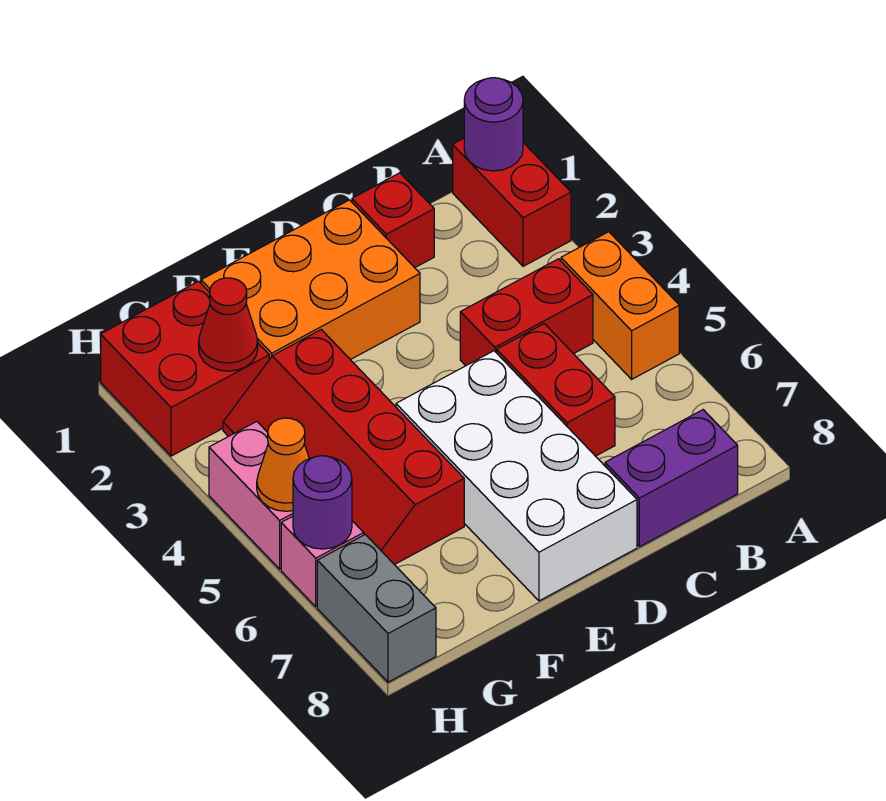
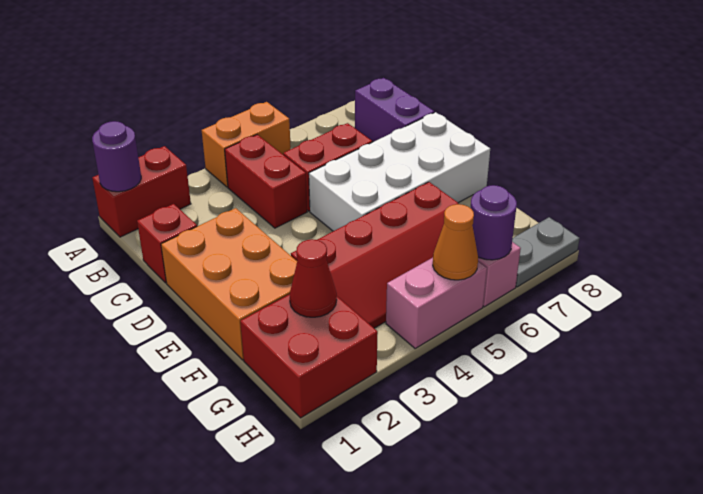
grey 1x2 brick [317,535,436,682] -> grey 1x2 plate [512,217,580,287]

